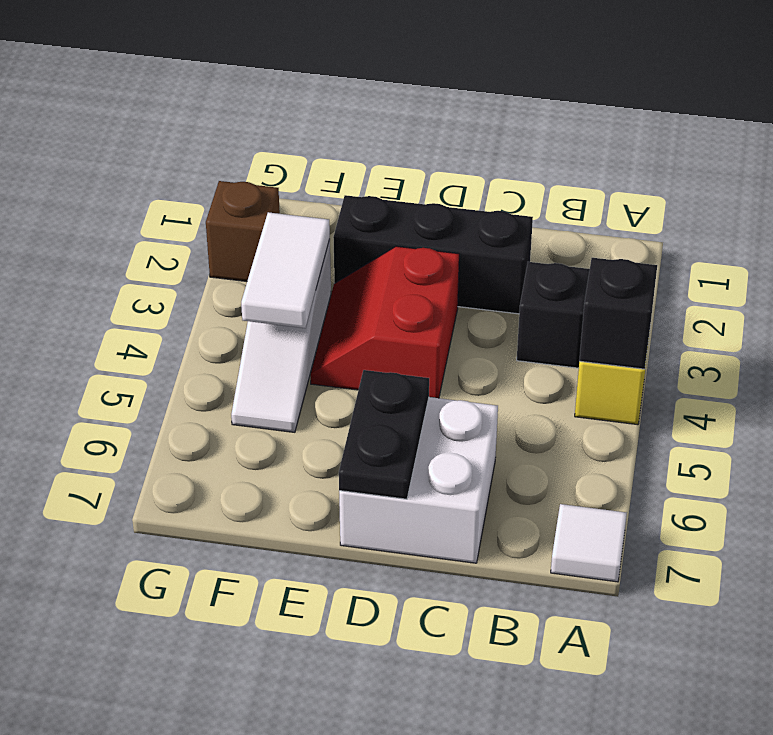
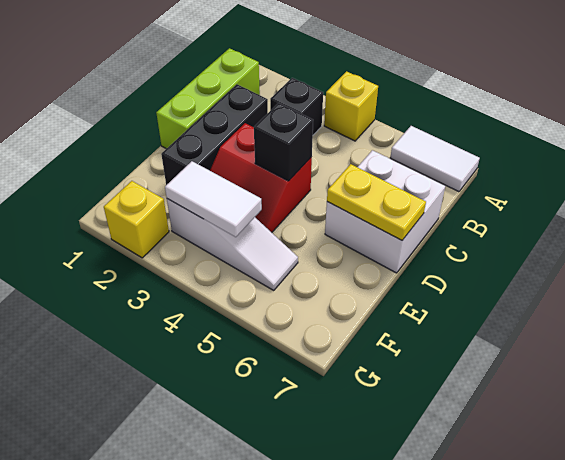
black 1x1 brick [579,258,657,369] -> black 1x1 brick moved to [254,103,313,181]
white 1x1 tile [551,504,627,582] -> white 1x2 tile [390,126,480,192]
none -> lime 1x3 brick [156,48,260,149]
black 1x2 plate [339,370,429,499] -> yellow 1x2 plate [327,164,426,240]
brown 1x1 brick [206,181,280,281] -> yellow 1x1 brick [104,181,169,258]

